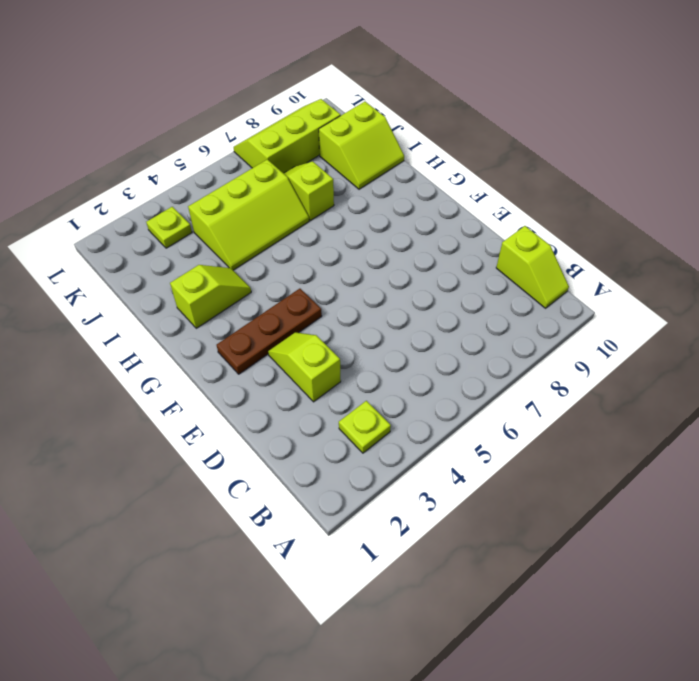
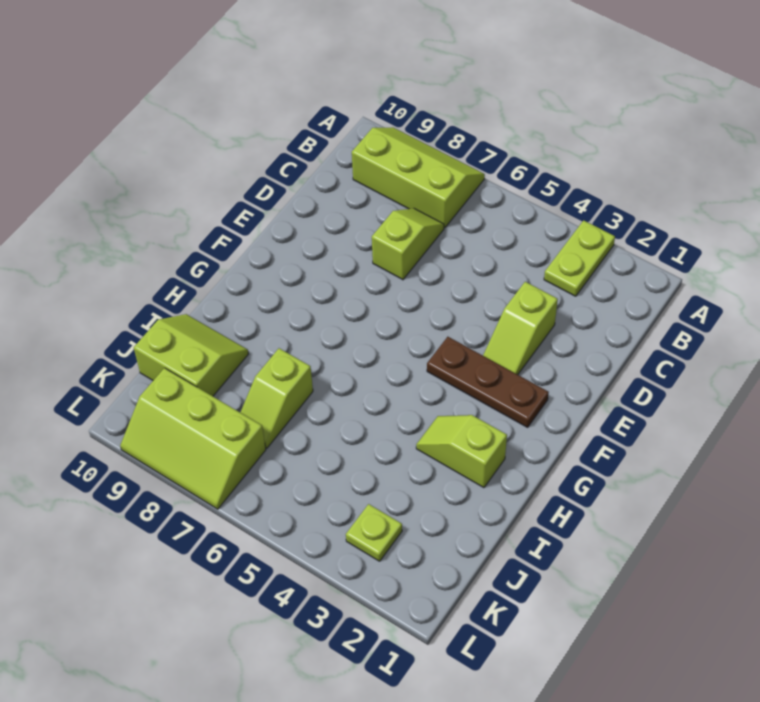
lime 1x1 plate [339,401,391,453] -> lime 1x2 plate [544,220,615,296]
lime 1x2 slope [496,226,569,308] -> lime 1x2 slope moved to [372,208,444,280]
lime 2x3 slope [188,159,309,270] -> lime 2x3 slope moved to [352,127,485,228]

